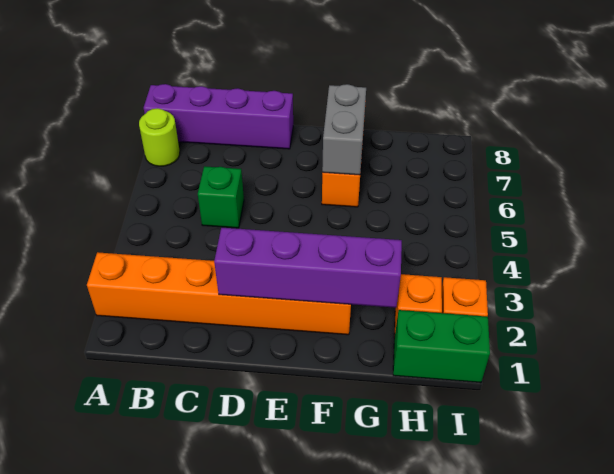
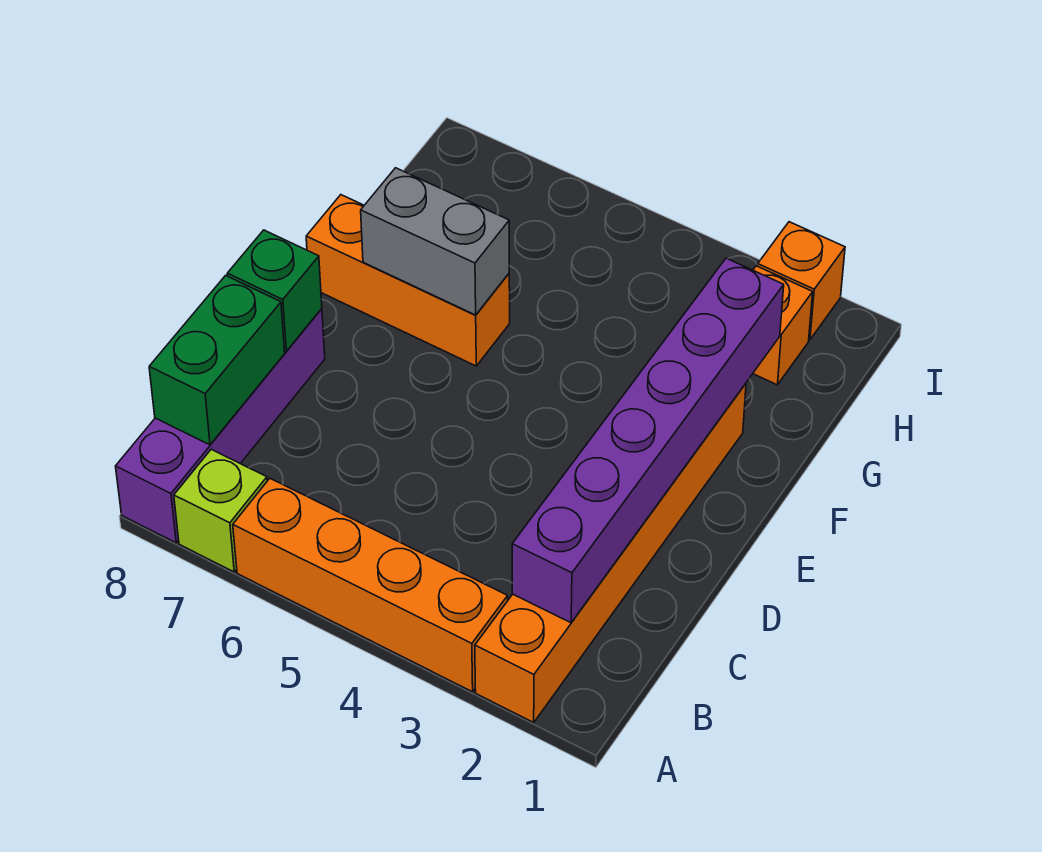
none -> orange 1x4 brick [233,479,508,692]
lime 1x1 round brick [139,108,180,166] -> lime 1x1 brick [174,449,267,572]
green 1x1 brick [198,166,244,228] -> green 1x1 brick moved to [227,230,322,351]
purple 1x4 brick [214,228,402,308] -> purple 1x6 brick [512,258,784,623]
green 1x2 brick [393,310,490,383] -> green 1x2 brick moved to [149,276,285,445]

